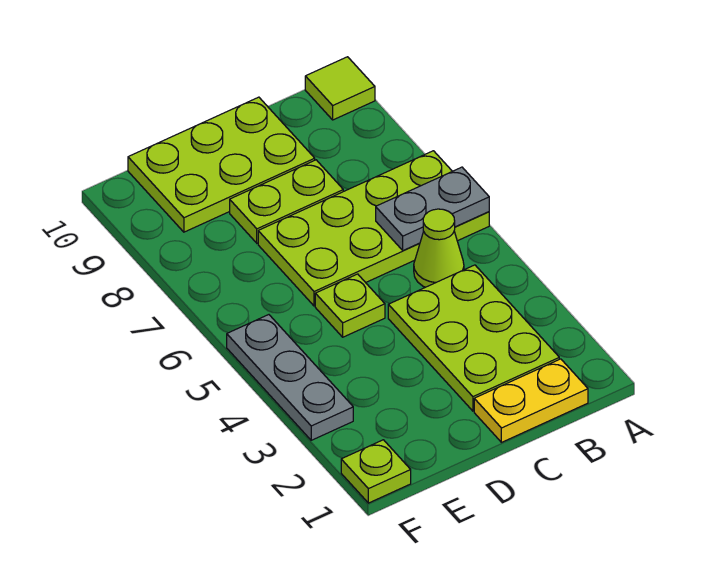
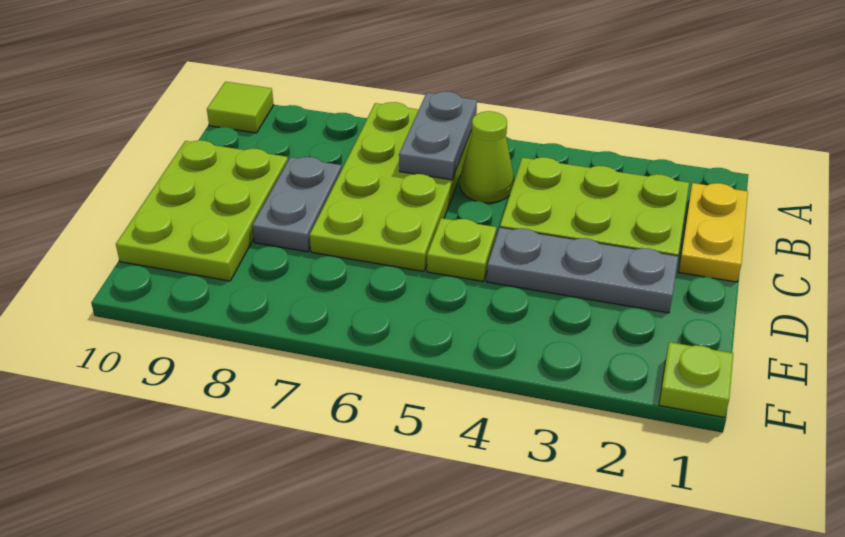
lime 1x2 plate [230,160,343,243] -> grey 1x2 plate [252,157,342,252]
grey 1x3 plate [227,315,353,440] -> grey 1x3 plate moved to [487,228,678,313]

